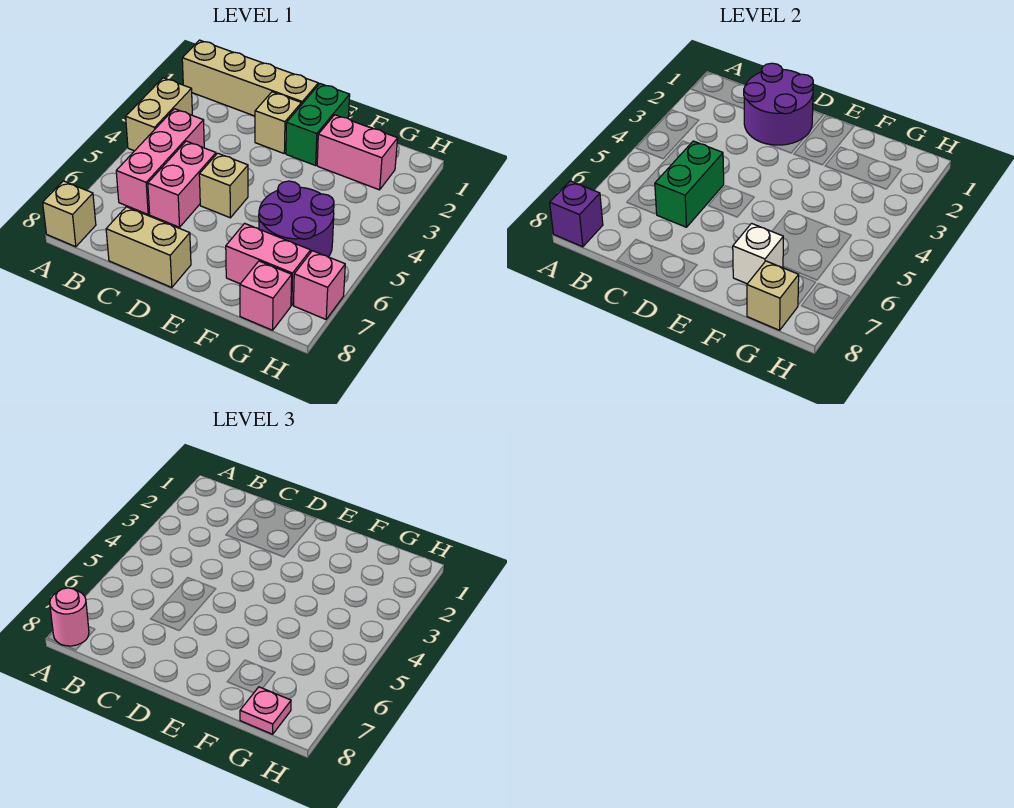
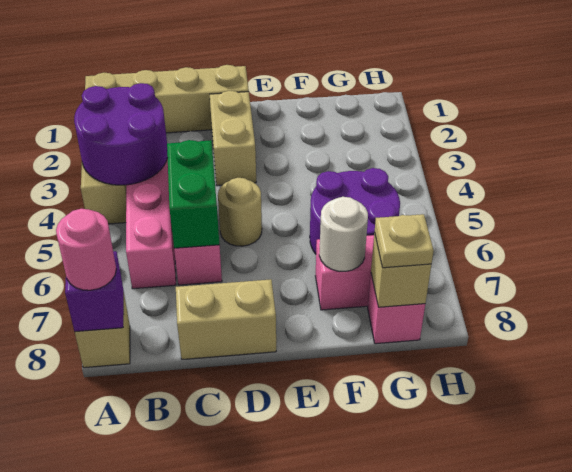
purple 2x2 round brick [744,63,813,145] -> purple 2x2 round brick moved to [74,83,168,185]
tan 1x1 brick [255,92,301,153] -> tan 1x2 brick [210,91,256,186]
tan 1x1 brick [199,153,248,218] -> tan 1x1 round brick [218,178,262,246]
green 1x2 brick [286,84,350,165] -> none
pink 1x2 brick [317,115,398,190] -> none
white 1x1 brick [733,223,783,284] -> white 1x1 round brick [319,197,368,271]
pink 1x1 plate [240,687,291,734] -> tan 1x1 plate [375,214,434,268]
pink 1x1 brick [293,251,345,319] -> none

